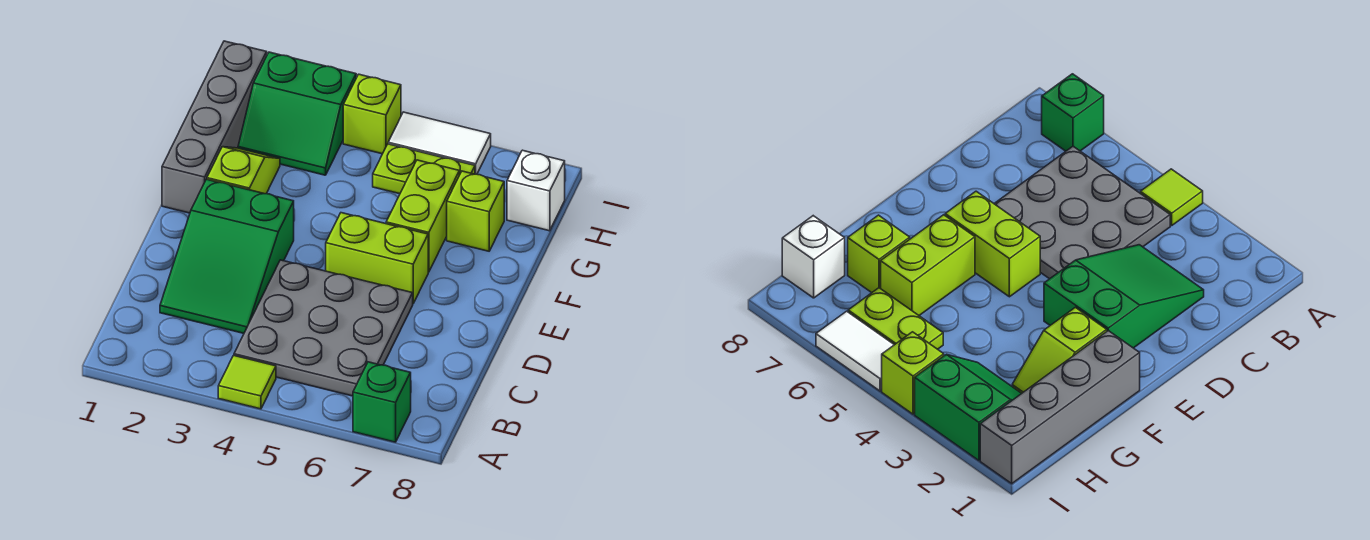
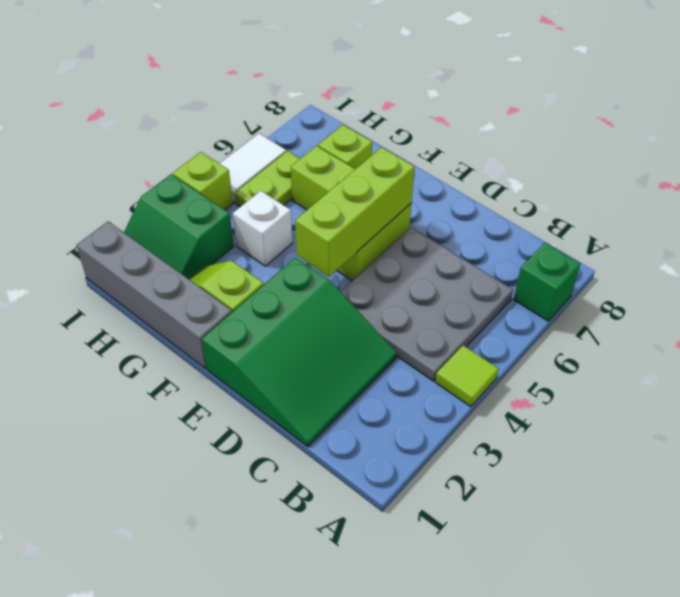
green 2x3 slope [160,179,294,333] -> green 3x3 slope [202,257,397,447]
none -> lime 1x3 brick [295,147,415,277]
green 2x2 slope [238,52,356,175] -> green 2x2 slope turned to [124,174,234,279]
white 1x1 brick [507,150,565,231] -> white 1x1 brick moved to [233,191,292,266]

